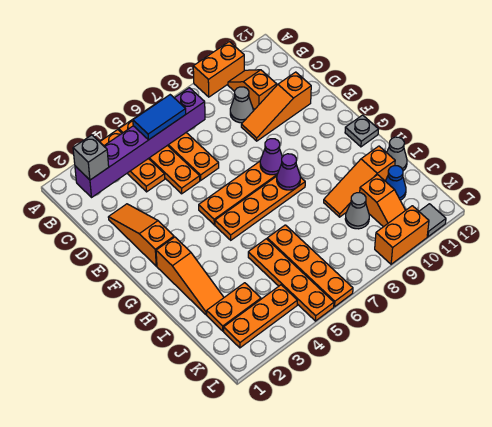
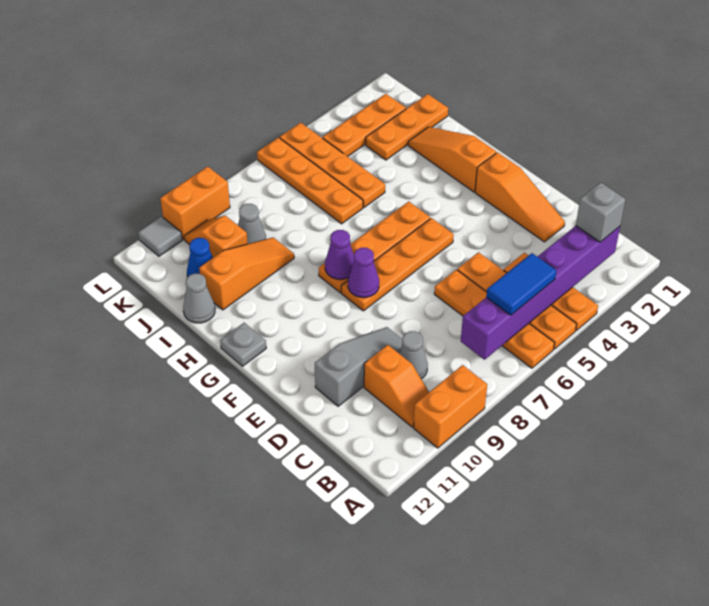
orange 1x3 slope [241,72,311,141] -> grey 1x3 slope [315,327,402,406]
orange 1x2 plate [207,283,261,331] -> orange 1x3 plate [366,94,448,160]

